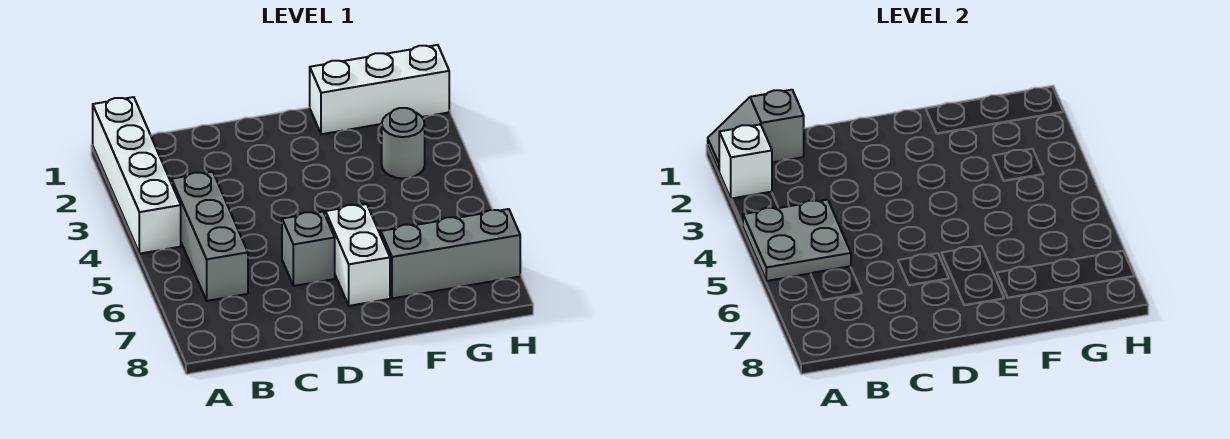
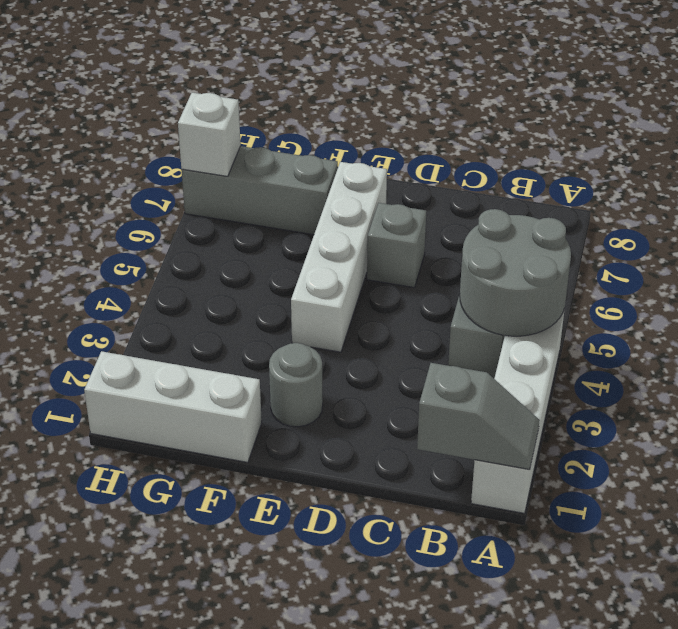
white 1x1 brick [719,124,772,199] -> white 1x1 brick moved to [178,93,241,176]
grey 2x2 plate [743,200,851,281] -> grey 2x2 round brick [460,209,571,336]
white 1x2 brick [326,204,390,306] -> white 1x4 brick [291,162,387,352]
grey 1x1 round brick [382,108,425,179] -> grey 1x1 round brick moved to [269,343,323,427]

